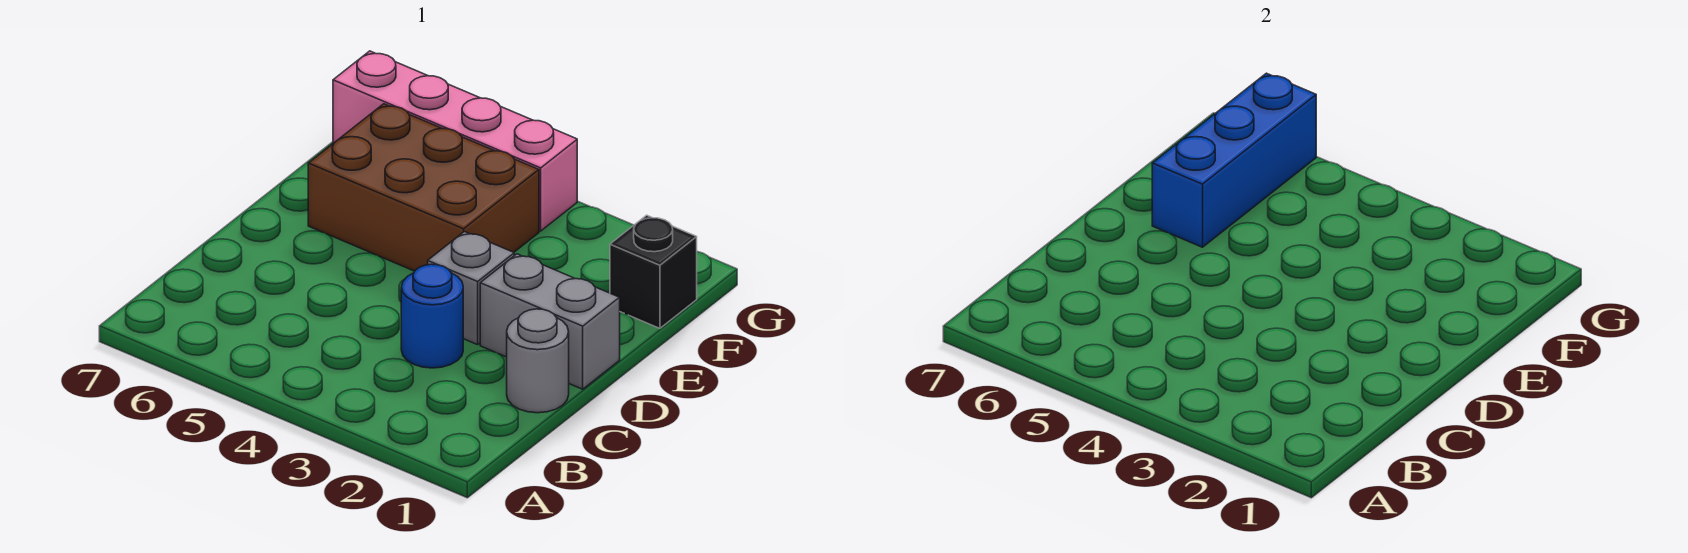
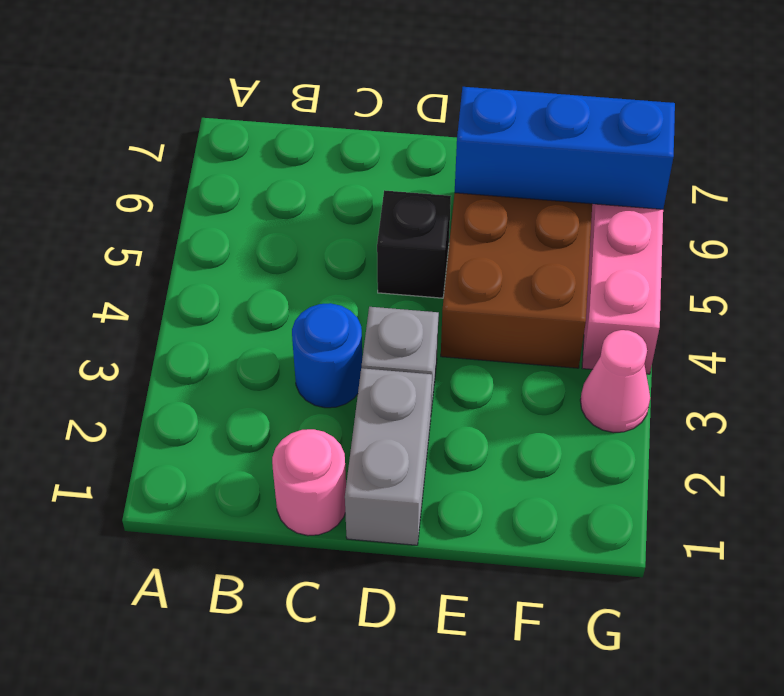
grey 1x1 round brick [507,309,569,413] -> pink 1x1 round brick [272,429,346,536]
black 1x1 brick [610,215,697,328] -> black 1x1 brick moved to [377,190,451,298]
none -> pink 1x1 cone [580,330,650,433]

